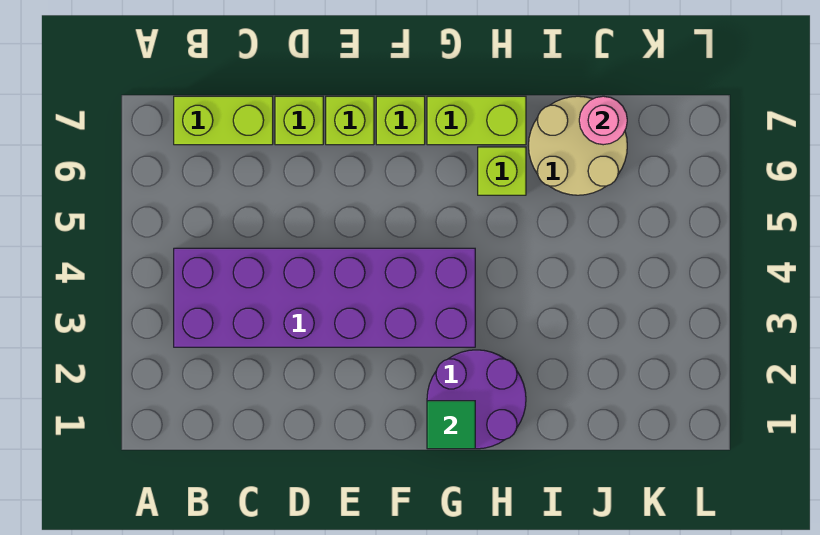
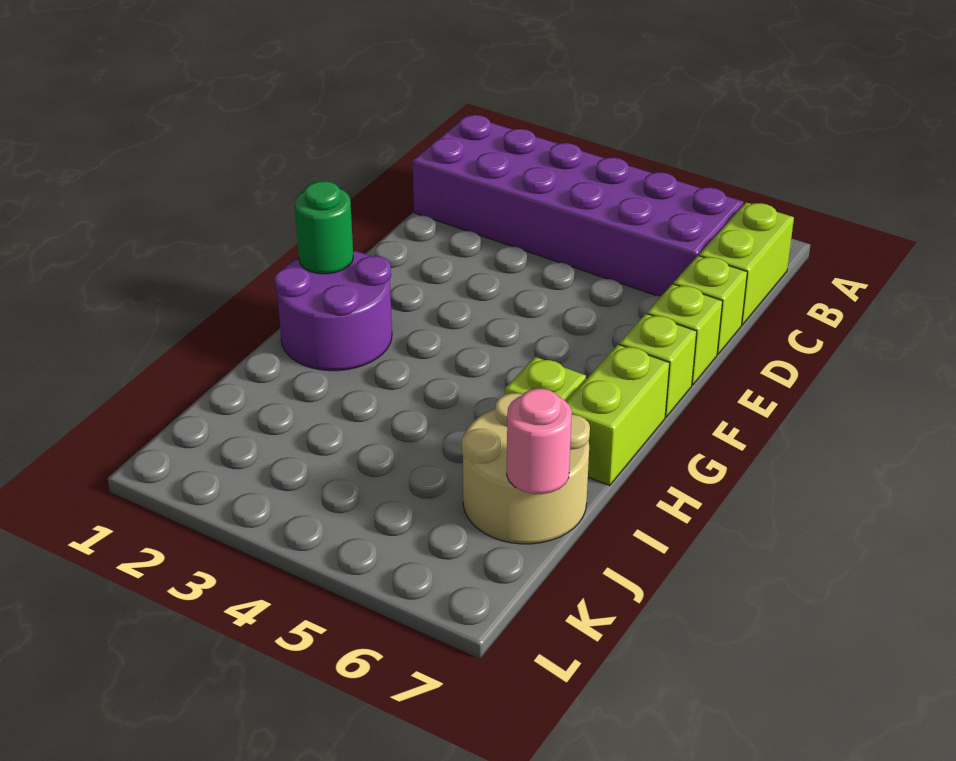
purple 2x6 brick [174,248,475,347] -> purple 2x6 brick turned to [413,115,743,296]
green 1x1 tile [427,401,475,449] -> green 1x1 round brick [295,181,353,274]

